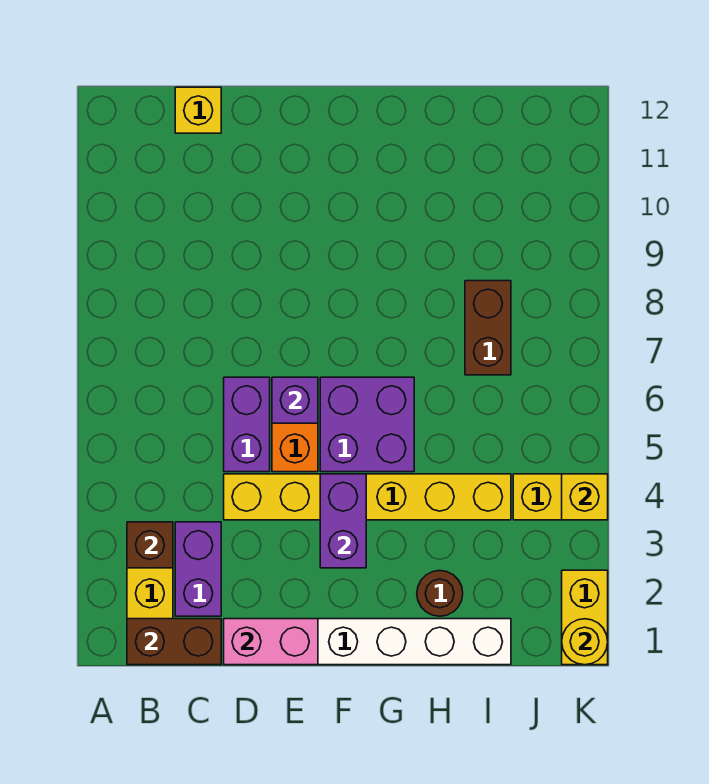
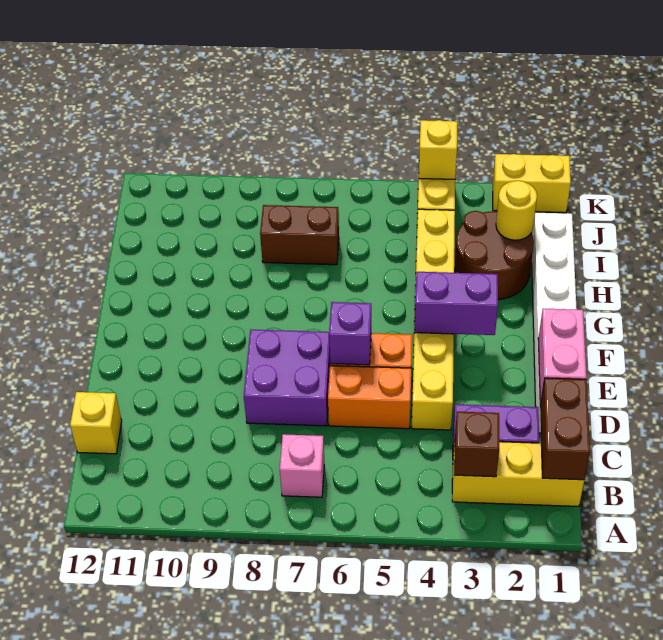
none -> pink 1x1 brick [280,434,324,497]
purple 1x2 brick [224,377,270,472] -> orange 1x2 brick [328,366,411,429]
purple 2x2 brick [320,377,414,472] -> purple 2x2 brick moved to [244,330,330,426]
brown 1x1 round brick [417,571,463,616] -> brown 2x2 round brick [455,211,534,300]
yellow 1x1 round brick [562,619,608,665] -> yellow 1x1 round brick moved to [496,181,537,240]

